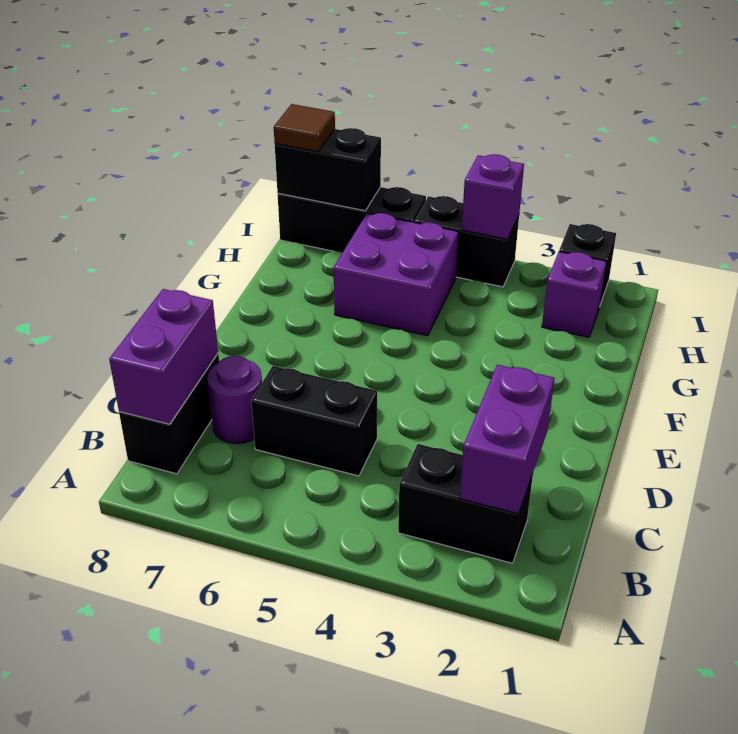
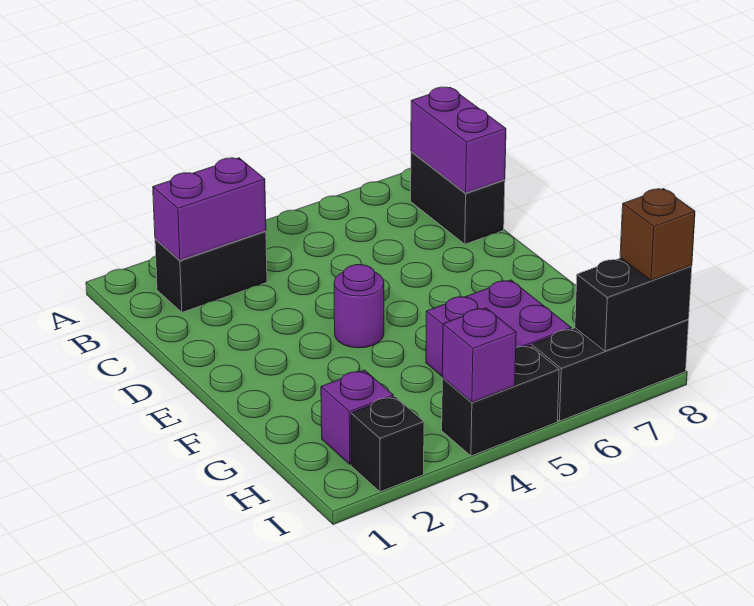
purple 1x2 brick [460,365,554,514] -> purple 1x2 brick turned to [153,158,266,261]
black 1x2 brick [251,366,377,476] -> none
purple 1x1 round brick [207,356,262,444] -> purple 1x1 round brick moved to [334,265,384,348]
brown 1x1 tile [274,104,335,152] -> brown 1x1 brick [620,189,695,281]

